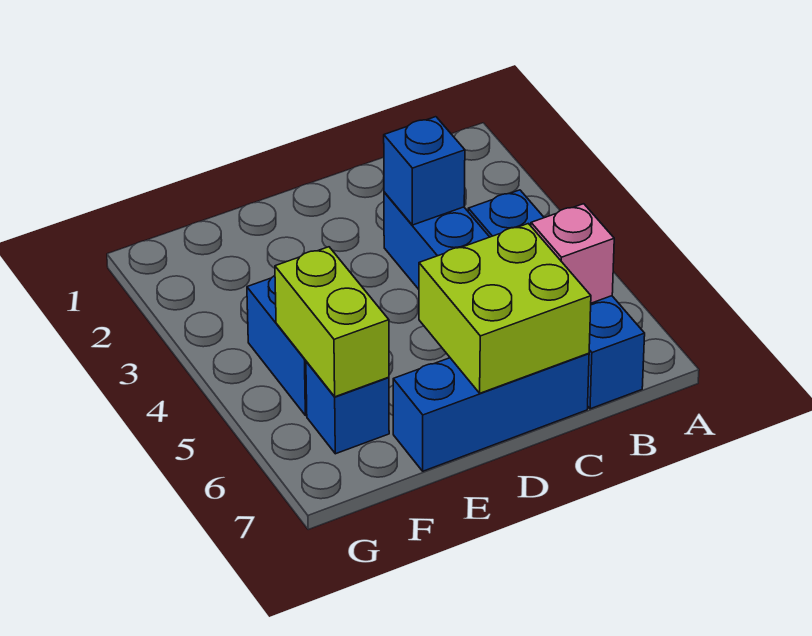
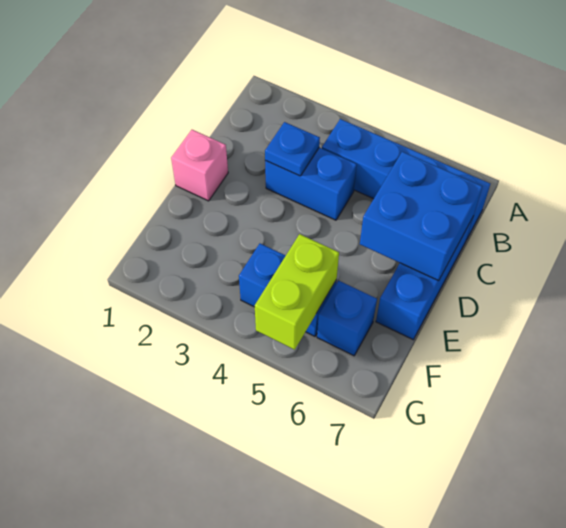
pink 1x1 brick [531,204,614,303] -> pink 1x1 brick moved to [171,130,228,201]
blue 1x1 brick [384,117,465,225] -> blue 1x1 plate [265,122,320,176]
lime 2x2 brick [419,224,591,393] -> blue 2x2 brick [360,152,482,281]
lime 1x2 brick [275,247,389,397] -> lime 1x2 brick turned to [255,234,339,350]

